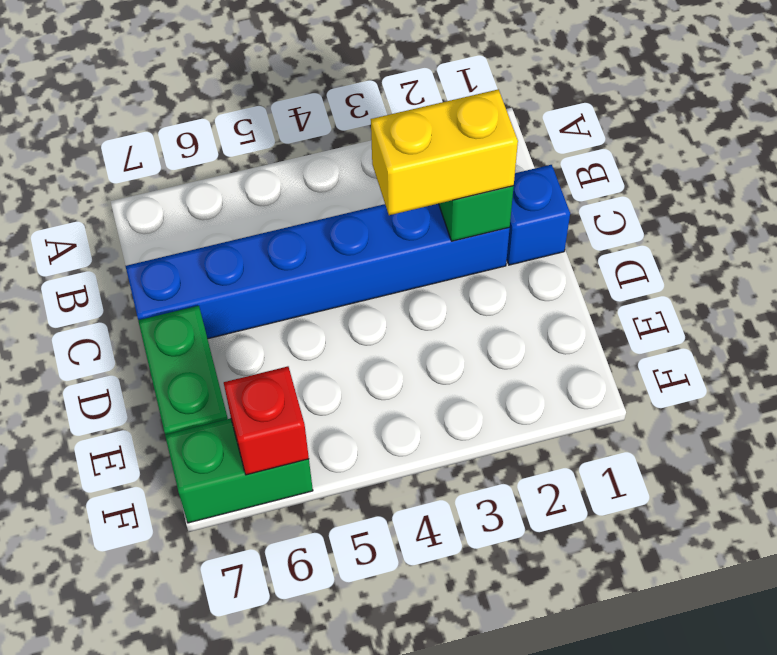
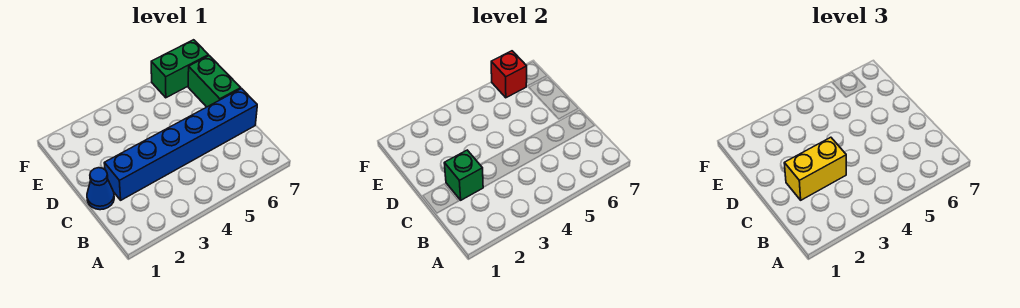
blue 1x1 brick [507,165,570,265] -> blue 1x1 cone [87,168,114,210]

